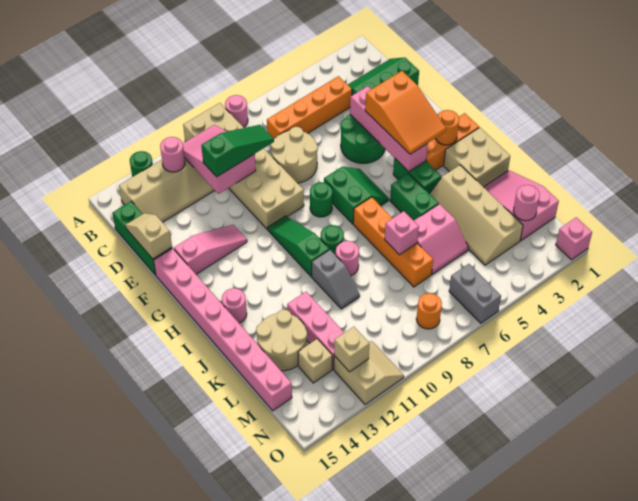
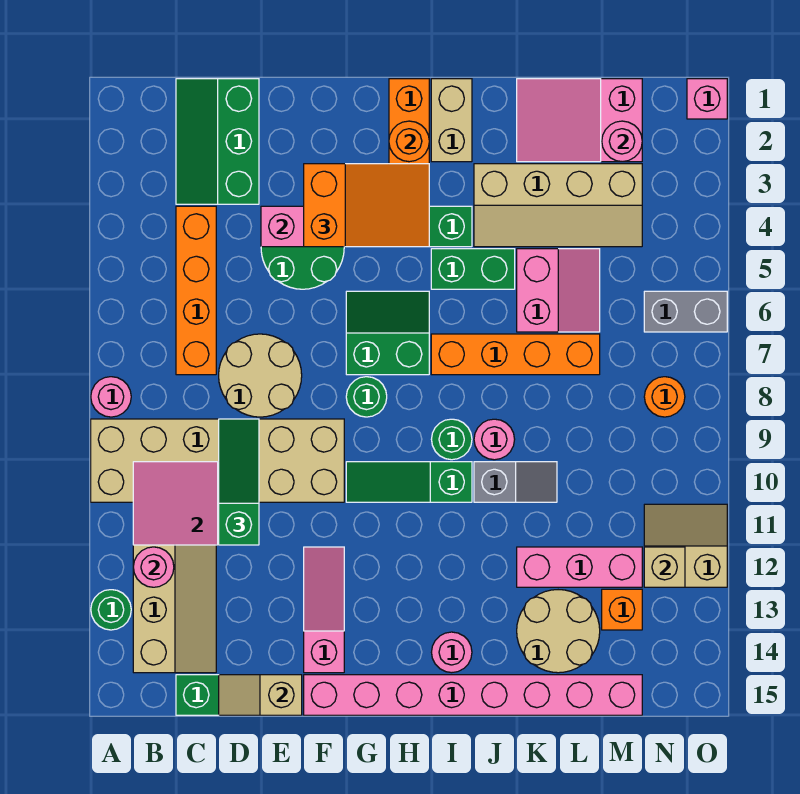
tan 2x2 brick [444,128,510,187] -> tan 1x2 brick [431,79,472,162]
pink 1x1 brick [385,211,419,255] -> none
tan 1x1 brick [298,339,332,383] -> orange 1x1 brick [602,589,642,630]

